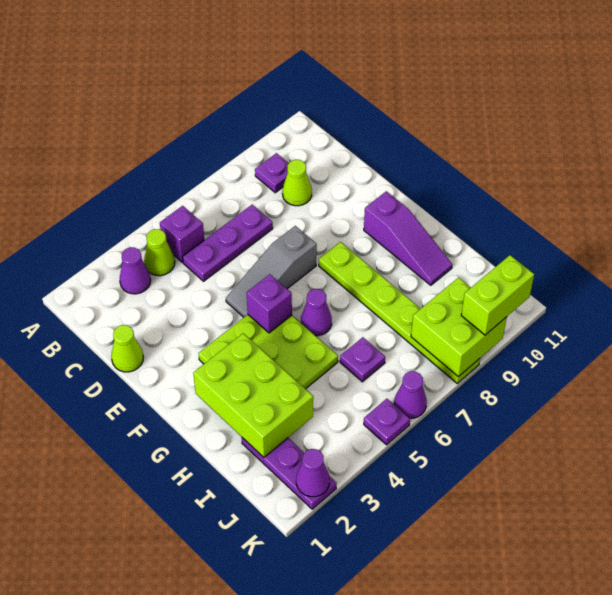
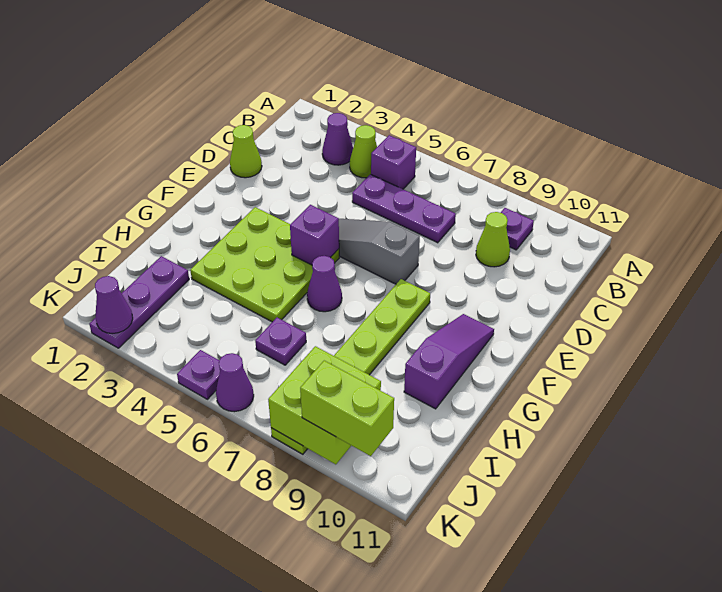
purple 1x3 slope [364,191,452,285] -> purple 1x3 slope turned to [404,314,494,409]
lime 2x3 brick [193,333,313,457] -> none

